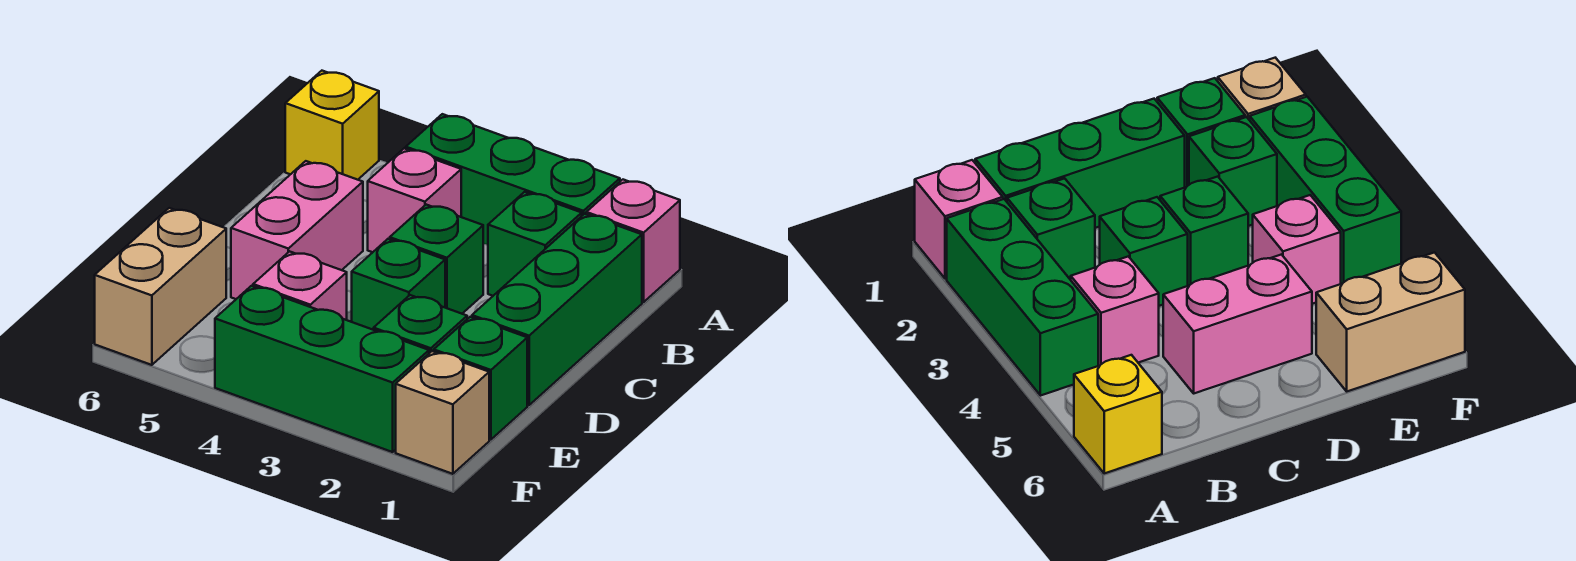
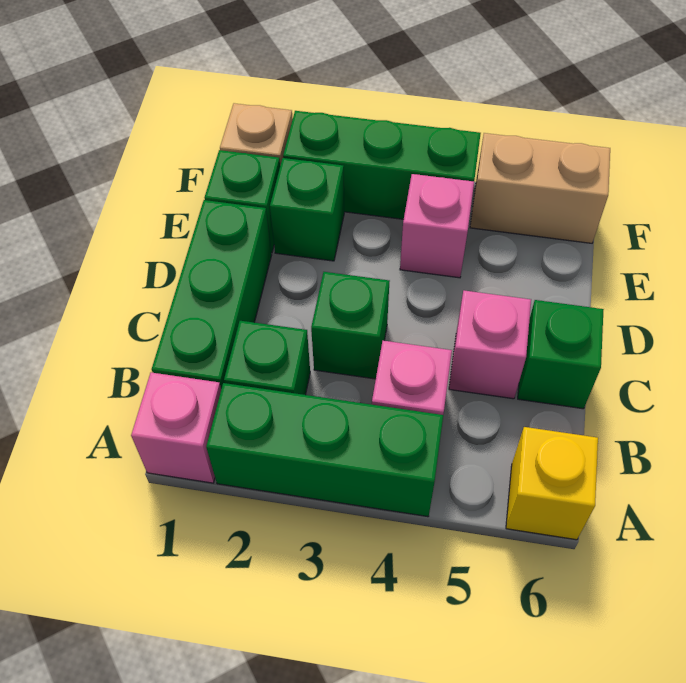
pink 1x2 brick [231,161,363,299] -> pink 1x1 brick [449,290,531,399]
green 1x1 brick [352,239,445,330] -> green 1x1 brick moved to [518,300,604,409]
tan 1x2 brick [95,208,226,365] -> tan 1x2 brick turned to [470,133,610,243]

